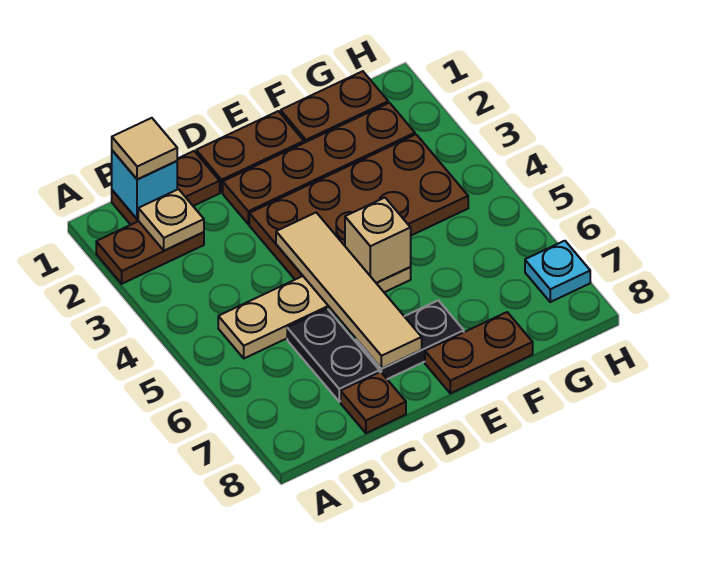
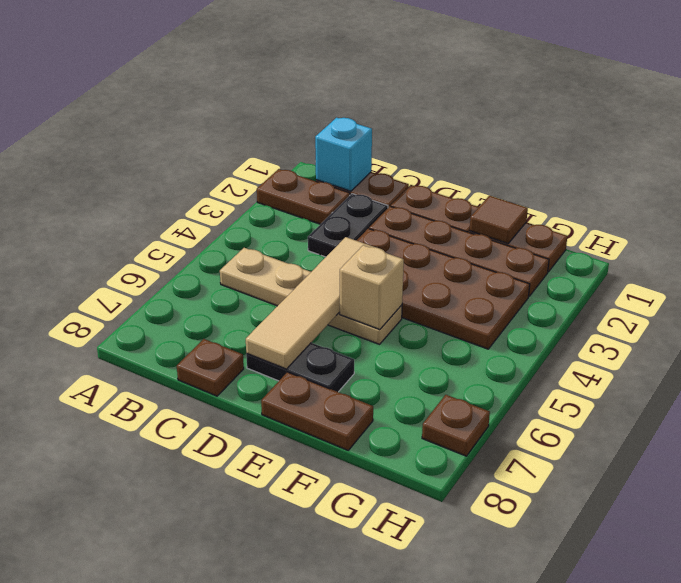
tan 1x1 tile [112,118,177,180] -> none
tan 1x1 plate [138,189,204,251] -> none
black 1x2 plate [287,309,379,402] -> black 1x2 plate moved to [308,194,388,257]
none -> brown 1x1 tile [470,196,528,244]
cyan 1x1 plate [525,241,590,302] -> brown 1x1 plate [422,395,490,456]

